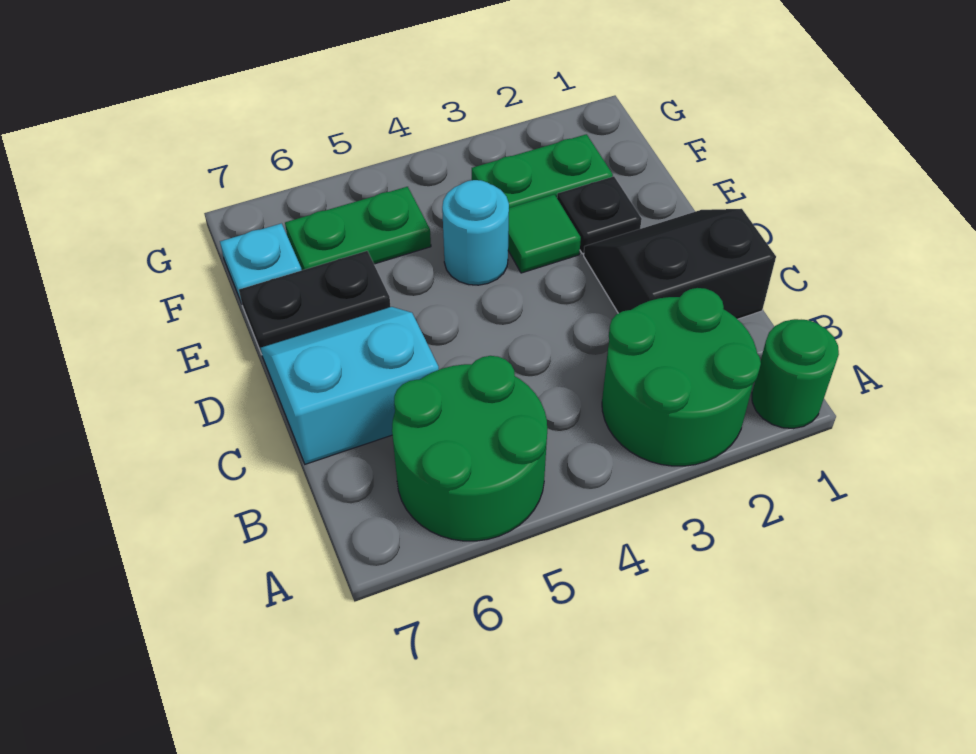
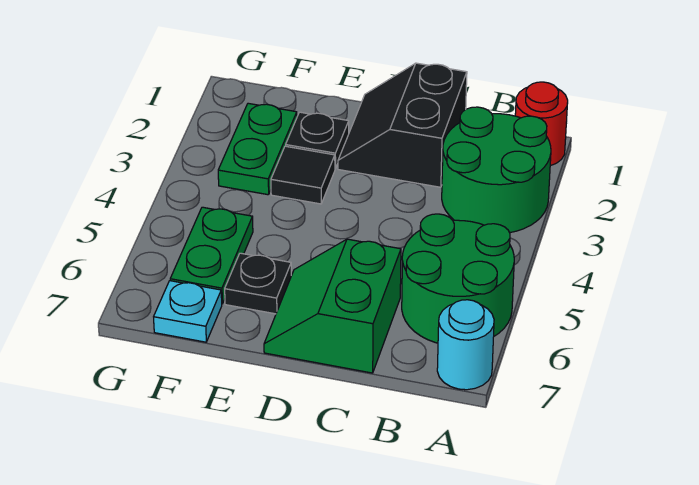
green 1x1 round brick [752,319,839,428] -> red 1x1 round brick [515,82,568,166]
cyan 2x2 slope [261,307,439,464] -> green 2x2 slope [264,239,401,373]
green 1x1 tile [508,194,581,273] -> black 1x1 tile [271,146,335,204]
cyan 1x1 round brick [442,180,509,285] -> cyan 1x1 round brick moved to [437,300,494,390]
black 1x2 plate [239,251,391,354] -> black 1x1 plate [225,253,291,314]

